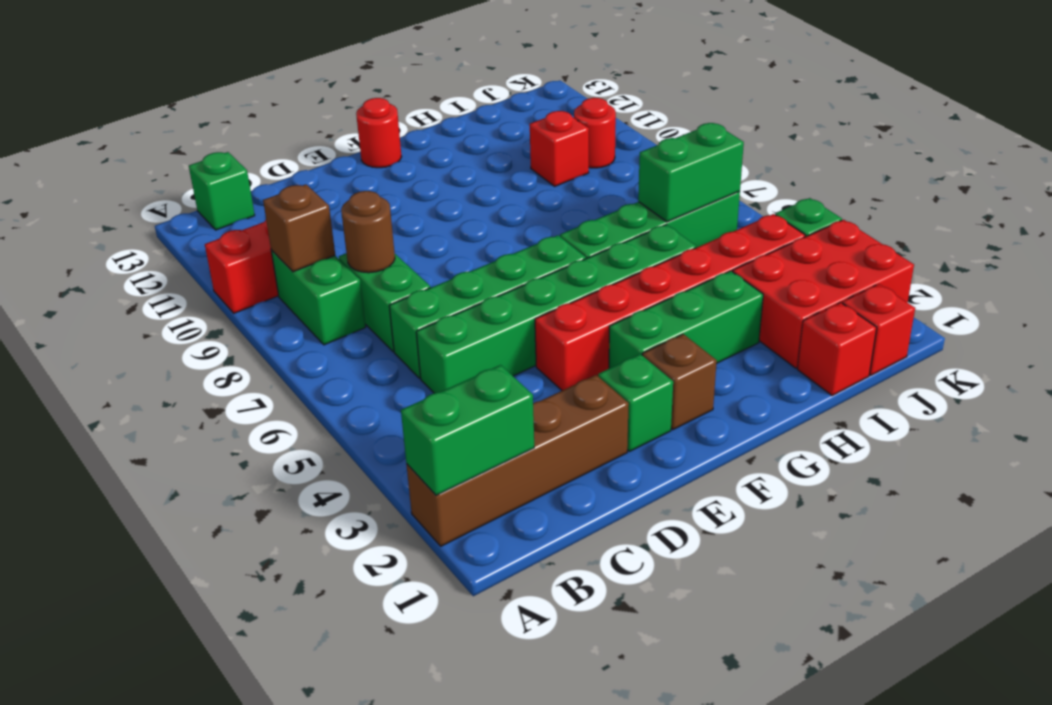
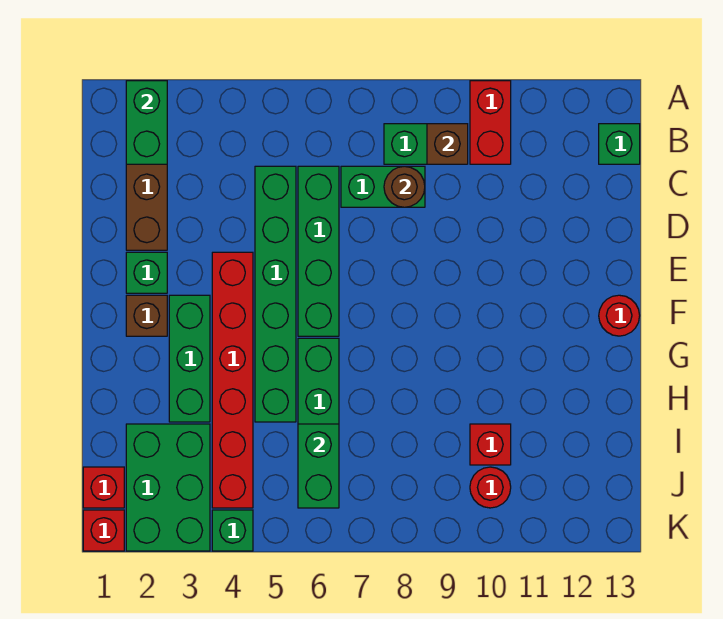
red 1x1 brick [797,302,877,396] -> red 1x1 brick moved to [83,510,124,551]
red 2x3 brick [733,220,914,368] -> green 2x3 brick [126,424,210,551]

